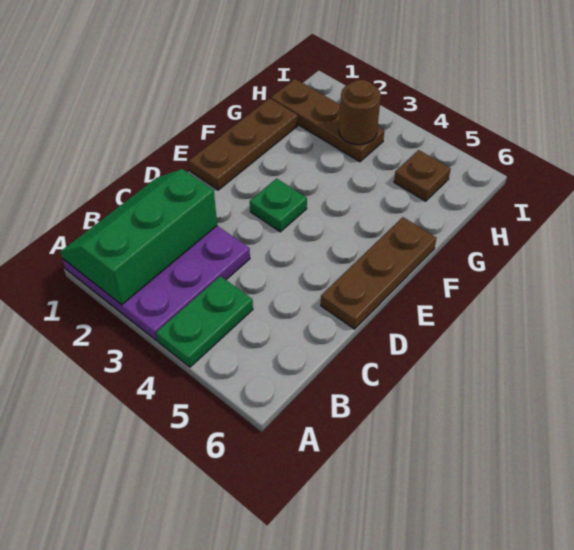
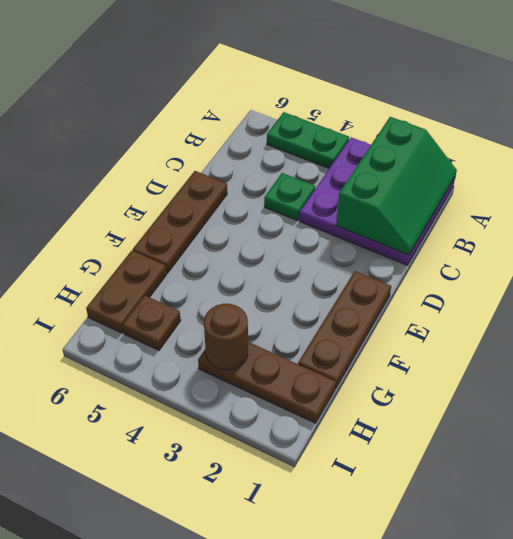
green 1x2 plate [156,276,253,367] -> green 1x2 plate turned to [267,112,349,168]
green 1x1 plate [250,179,307,232] -> green 1x1 plate moved to [264,173,315,221]
none -> brown 1x2 plate [86,251,166,333]

